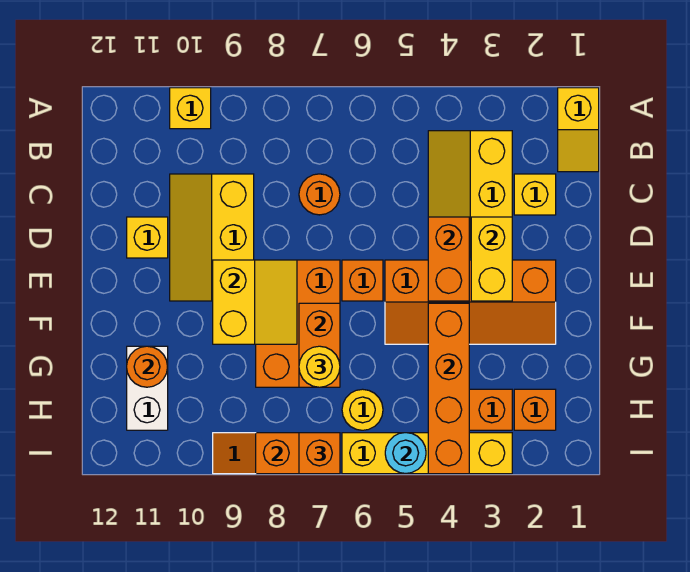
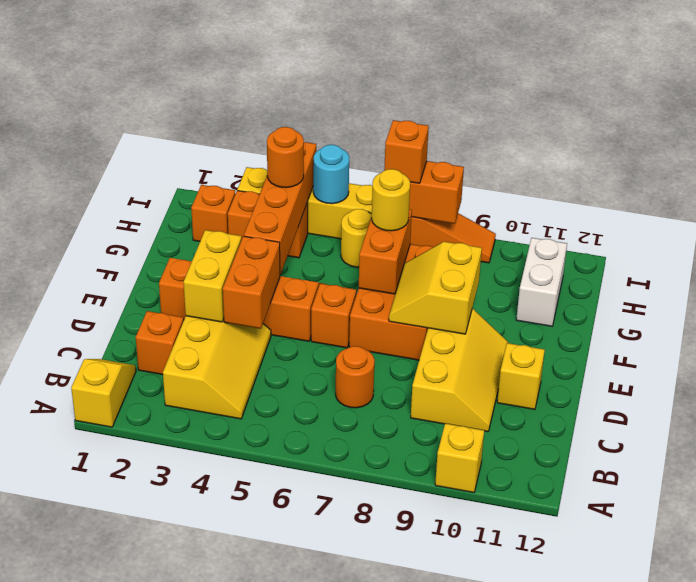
yellow 1x1 brick [514,174,556,215] -> orange 1x1 brick [136,311,183,375]
orange 1x1 round brick [127,346,168,387] -> orange 1x1 round brick moved to [267,127,304,188]

